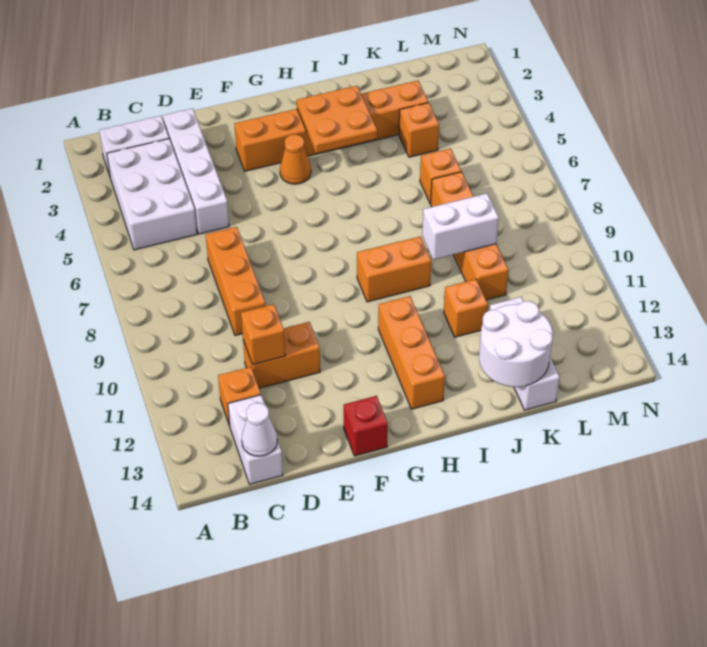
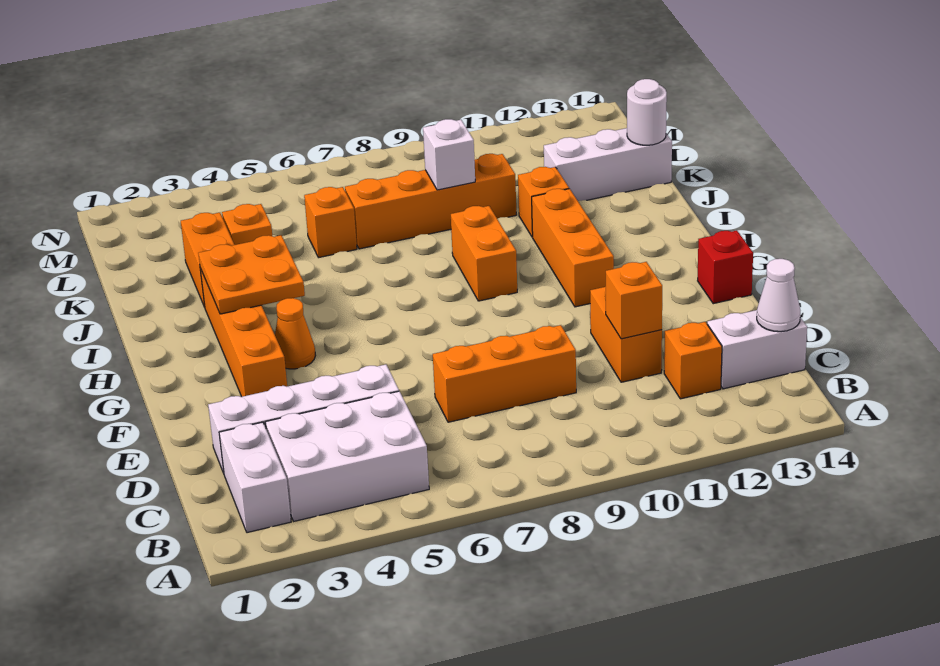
orange 1x3 brick [378,296,445,409] -> orange 1x3 brick turned to [532,189,614,307]
white 1x2 brick [422,193,499,260] -> white 1x1 brick [423,119,475,190]
white 2x2 round brick [479,301,553,387] -> white 1x1 round brick [627,79,667,145]

